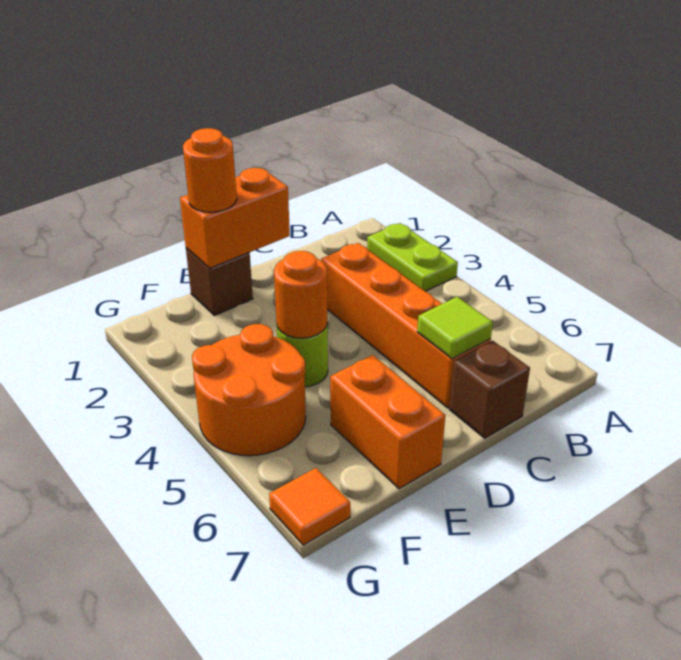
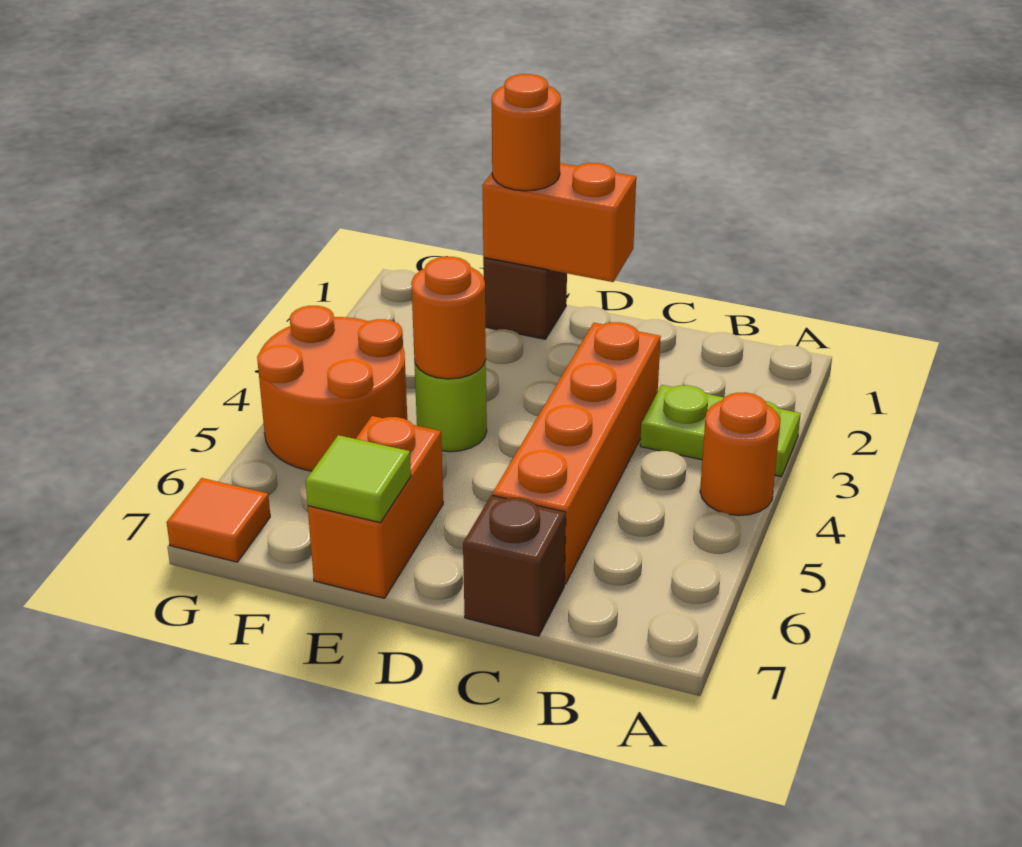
lime 1x2 plate [367,223,458,291] -> lime 1x2 plate turned to [640,385,801,477]
none -> orange 1x1 round brick [700,392,780,516]
lime 1x1 tile [417,297,493,359] -> lime 1x1 tile moved to [306,435,411,523]

